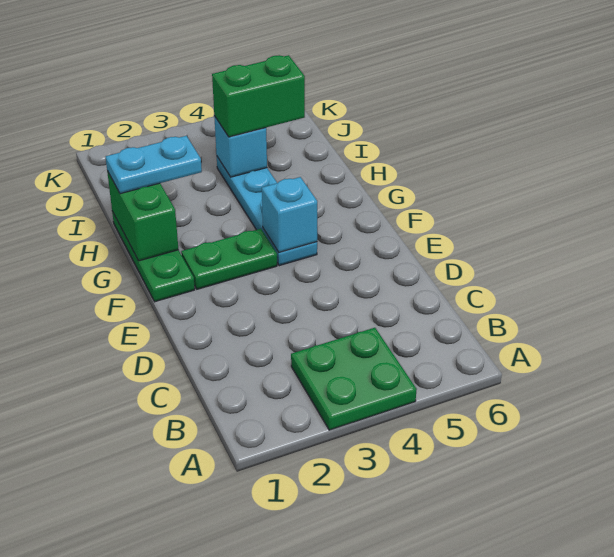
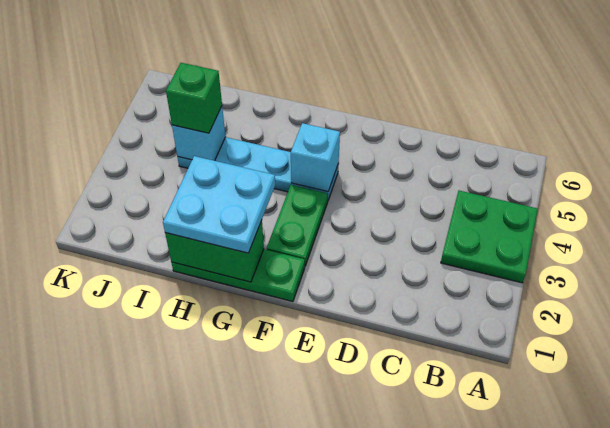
cyan 1x2 plate [106,136,202,194] -> cyan 2x2 plate [163,156,275,253]
green 1x2 brick [212,55,305,137] -> green 1x1 brick [166,63,222,133]

